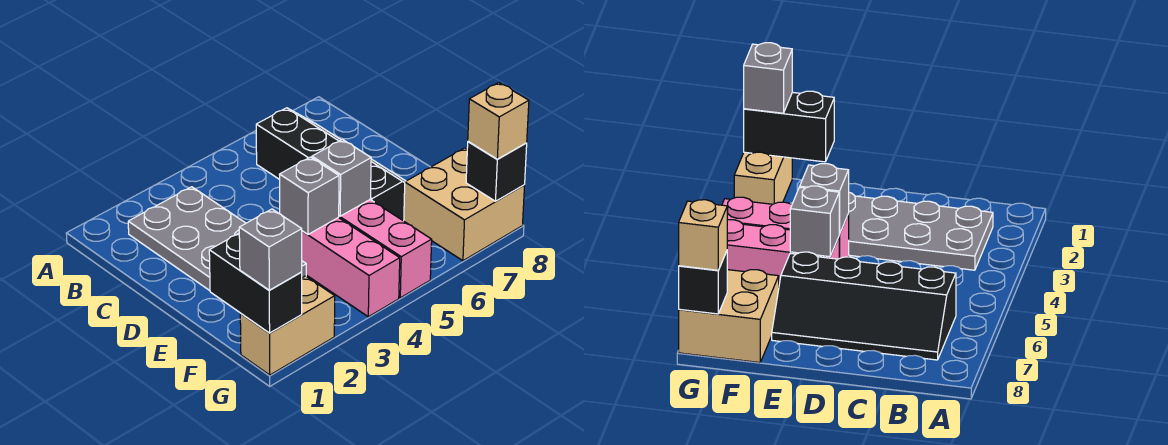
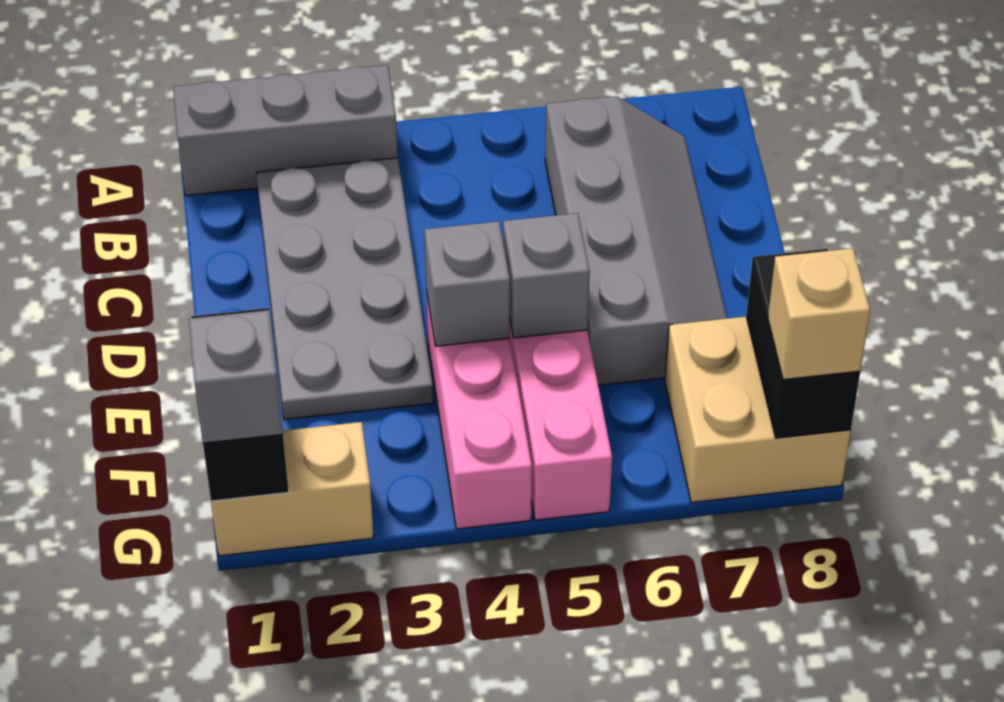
none -> grey 1x3 brick [173,65,398,196]
black 2x4 slope [256,108,406,221] -> grey 2x4 slope [545,96,727,385]
black 1x1 brick [466,142,527,201] -> black 1x2 brick [746,249,860,438]

